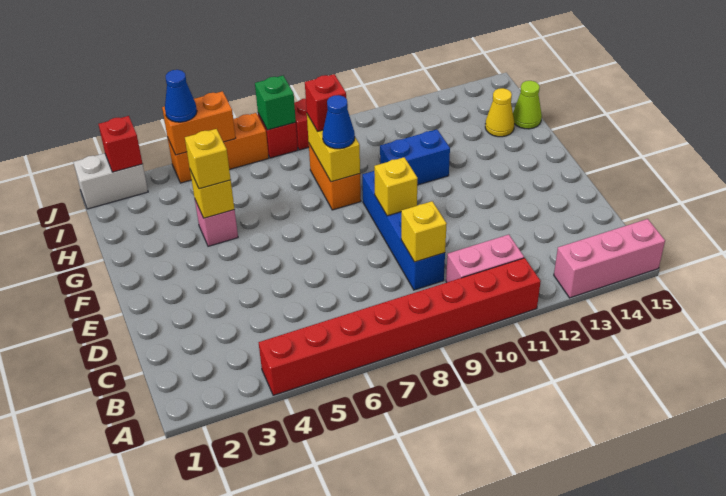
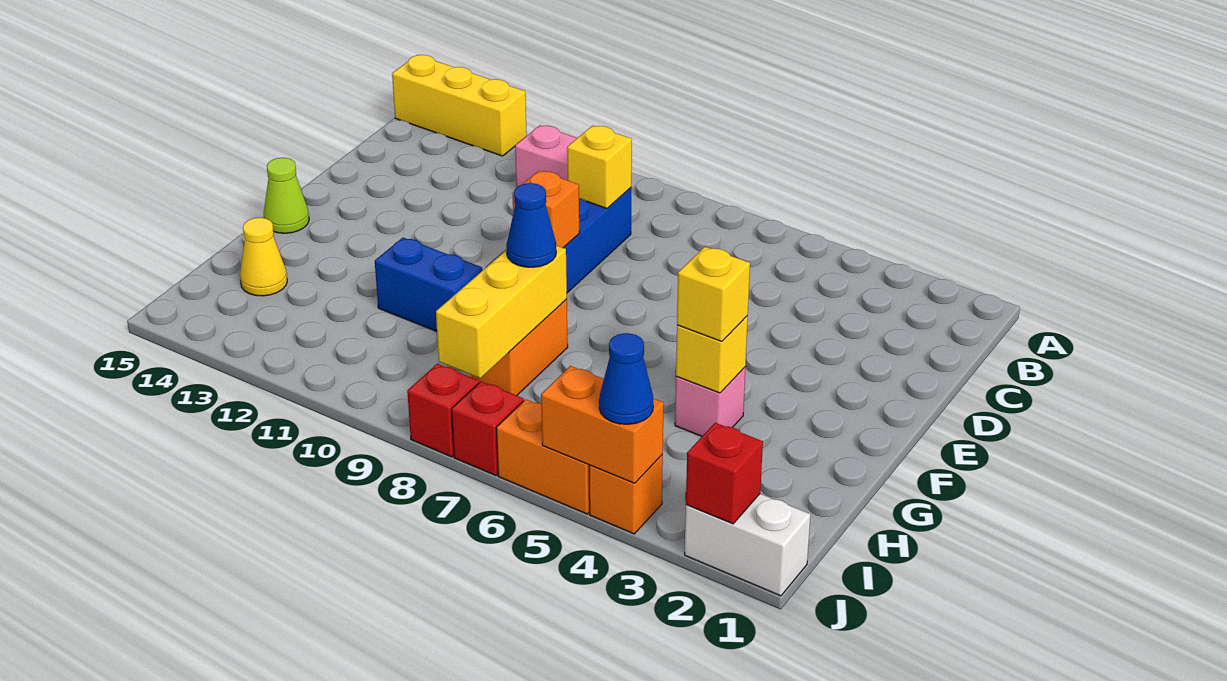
red 1x8 brick [259,258,541,395] -> none
pink 1x3 brick [554,219,665,298] -> yellow 1x3 brick [392,55,527,156]
yellow 1x1 brick [374,157,418,216] -> orange 1x1 brick [512,171,579,248]
yellow 1x2 brick [307,114,360,182] -> yellow 1x3 brick [436,245,567,378]
red 1x1 brick [305,74,346,131] -> none
lime 1x1 cone [513,81,542,129] -> lime 1x1 cone moved to [264,158,309,233]
green 1x1 brick [255,76,296,130] -> none

